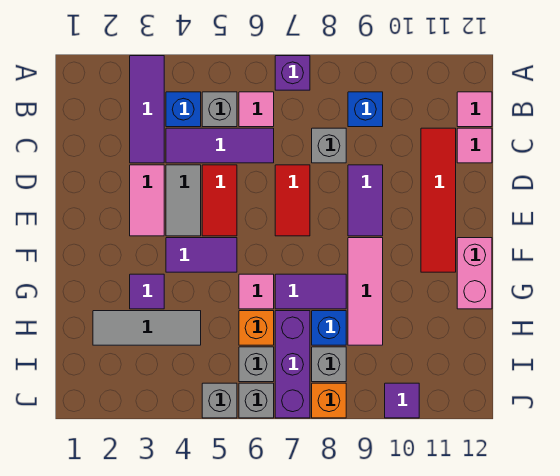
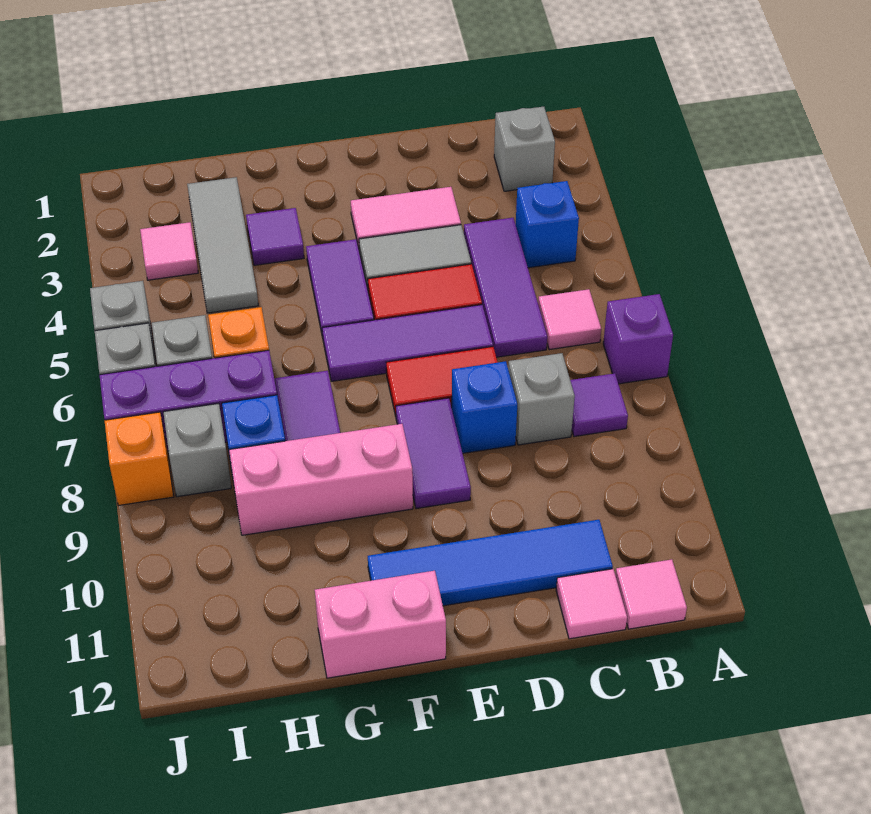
purple 1x3 tile [130,56,164,163] -> purple 1x3 tile moved to [322,305,493,381]
grey 1x1 brick [202,92,237,127] -> grey 1x1 brick moved to [494,107,555,191]
blue 1x1 brick [348,92,383,127] -> blue 1x1 brick moved to [452,361,517,453]
red 1x4 tile [421,128,456,272] -> blue 1x4 tile [368,520,613,606]
purple 1x2 tile [348,165,383,236] -> purple 1x2 tile turned to [396,398,471,509]
pink 1x3 tile [348,238,383,345] -> pink 1x3 brick [229,424,413,535]
pink 1x1 tile [239,274,274,309] -> pink 1x1 tile moved to [140,222,198,280]
purple 1x1 tile [385,383,419,418] -> purple 1x1 tile moved to [570,373,628,437]

